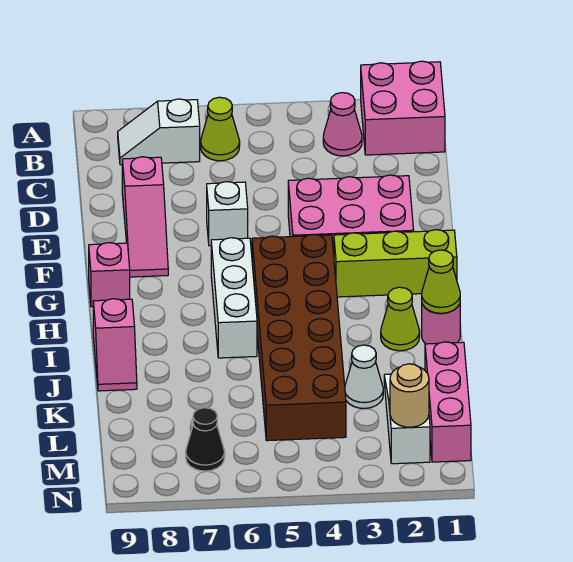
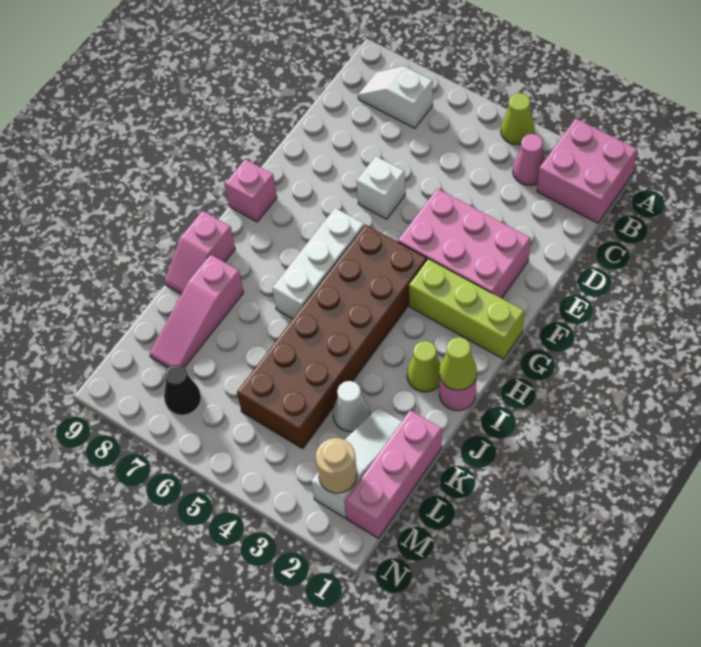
lime 1x1 cone [201,97,240,161] -> lime 1x1 cone moved to [501,93,534,145]
pink 1x3 slope [122,157,168,277] -> pink 1x3 slope moved to [150,254,244,368]

